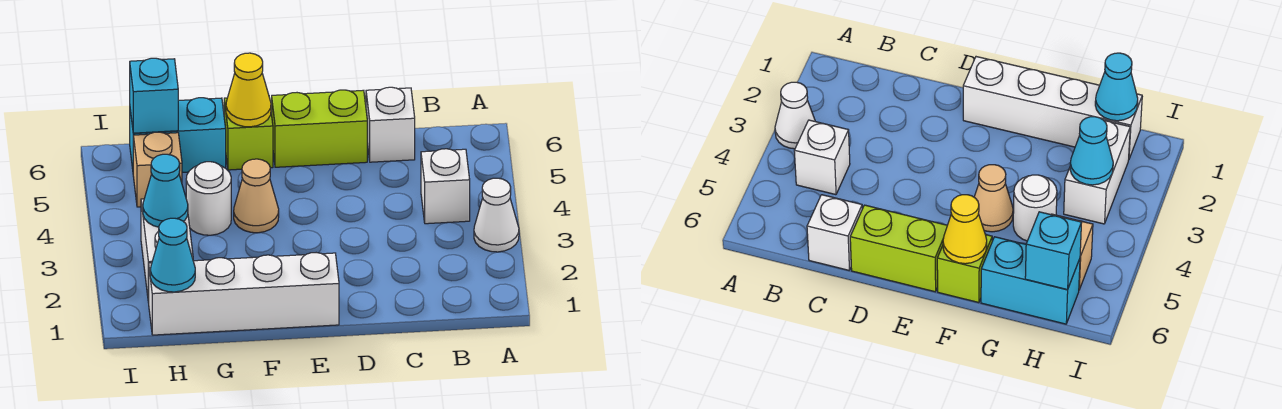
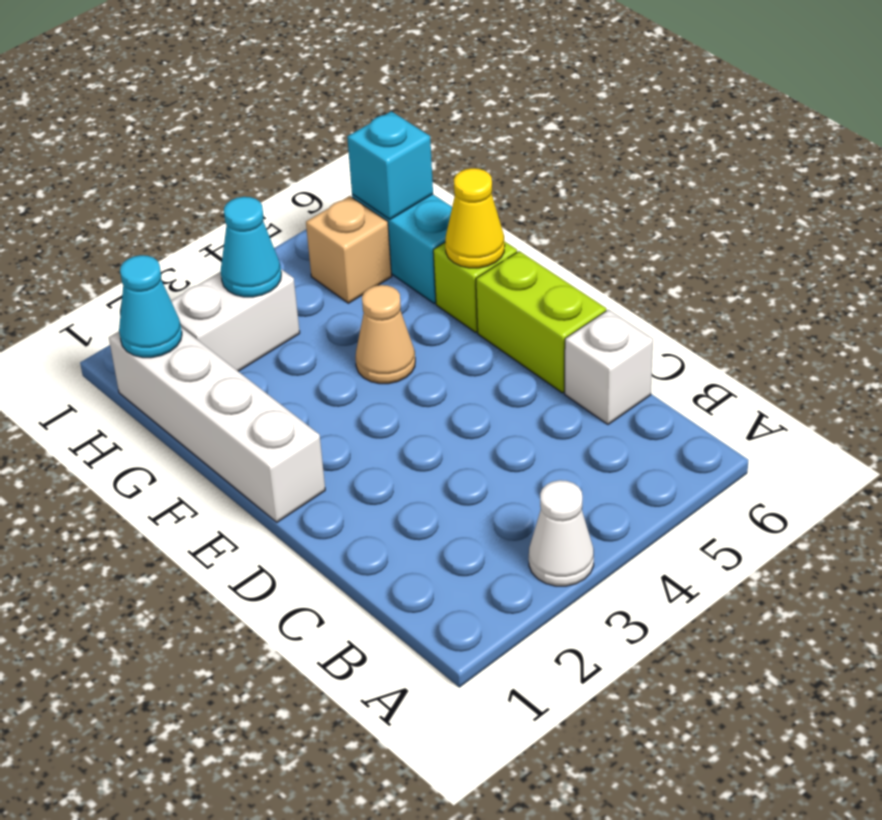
white 1x1 brick [421,149,470,224] -> none
white 1x1 round brick [186,162,231,235] -> none

